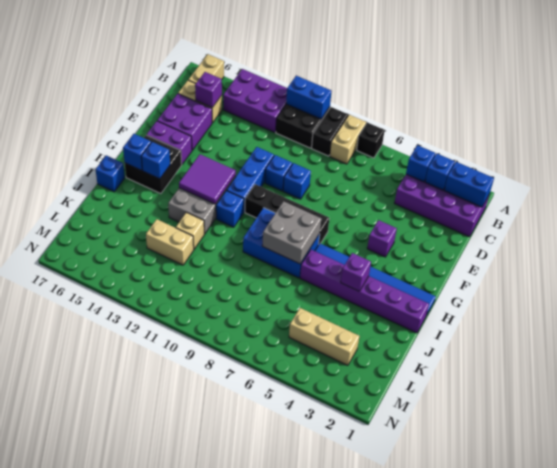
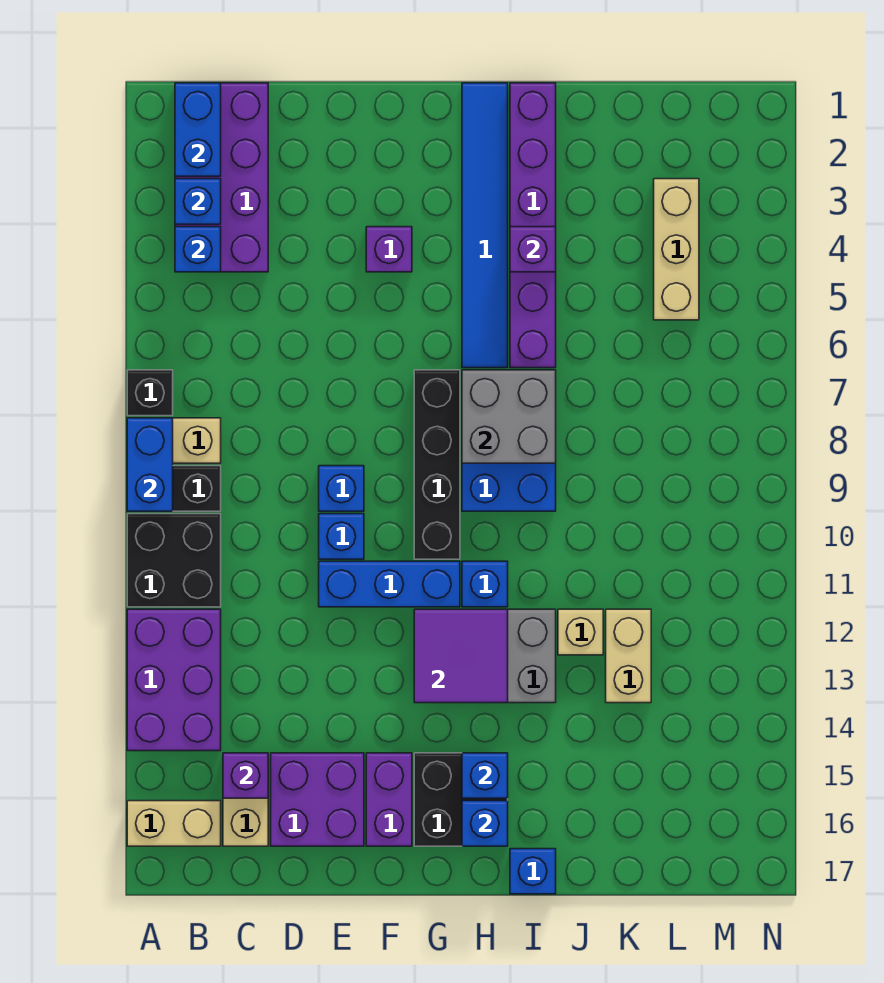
blue 1x2 brick [286,76,332,119] -> blue 1x2 brick moved to [127,418,173,511]

